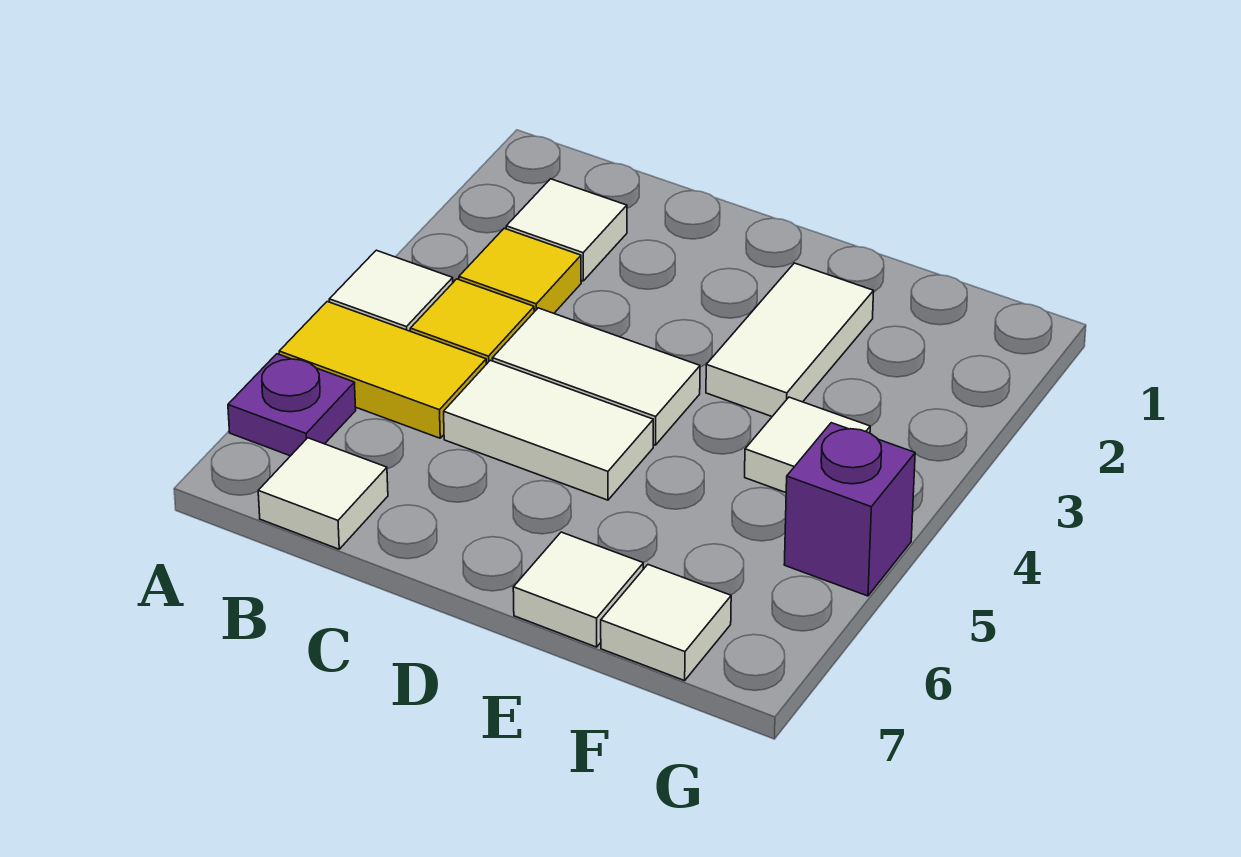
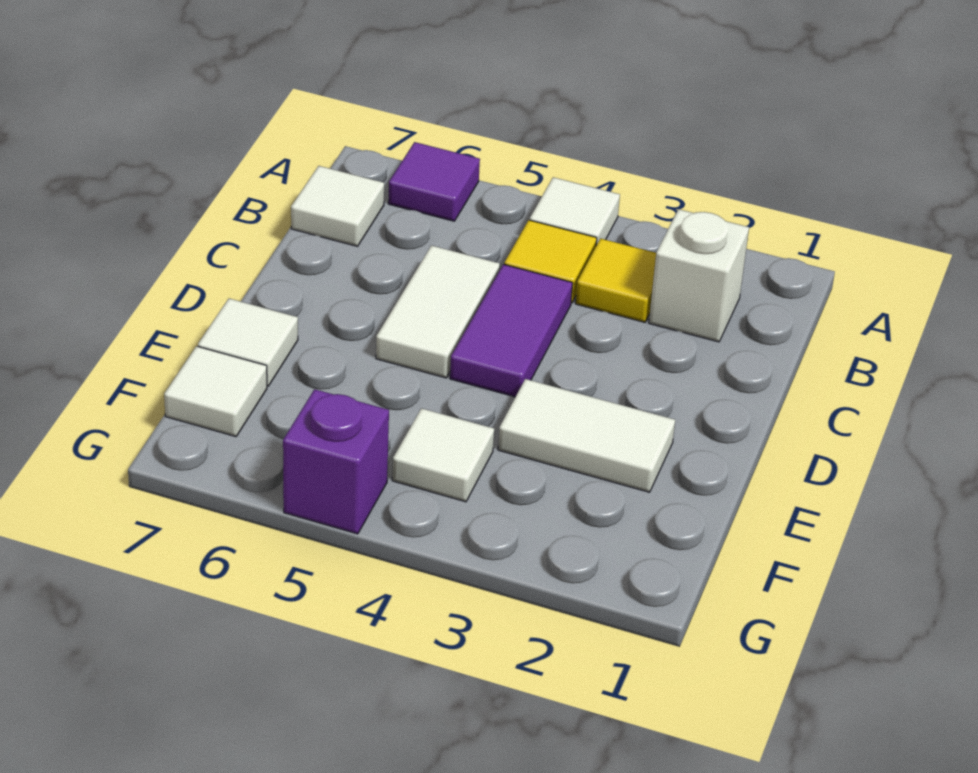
yellow 1x2 tile [279,302,486,438] -> none
purple 1x1 plate [228,354,356,456] -> purple 1x1 tile [388,142,480,221]
white 1x1 tile [506,179,627,281] -> white 1x1 brick [649,209,749,342]
white 1x2 tile [492,308,700,445] -> purple 1x2 tile [450,264,573,397]

